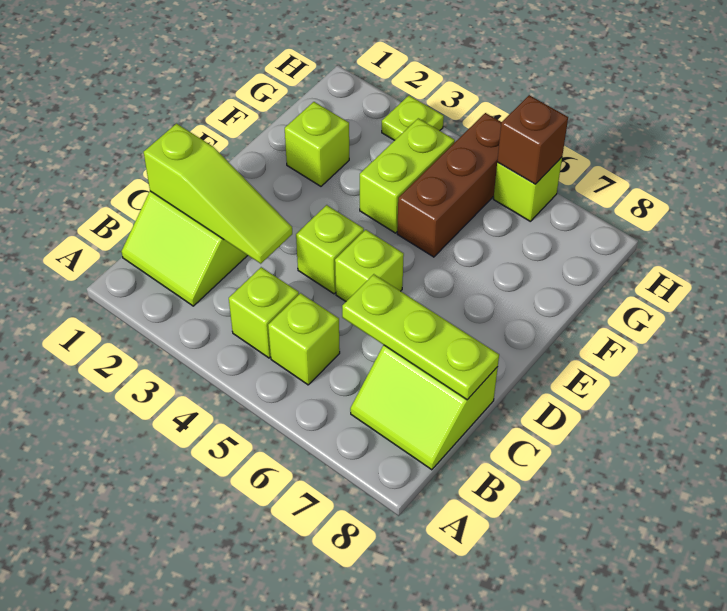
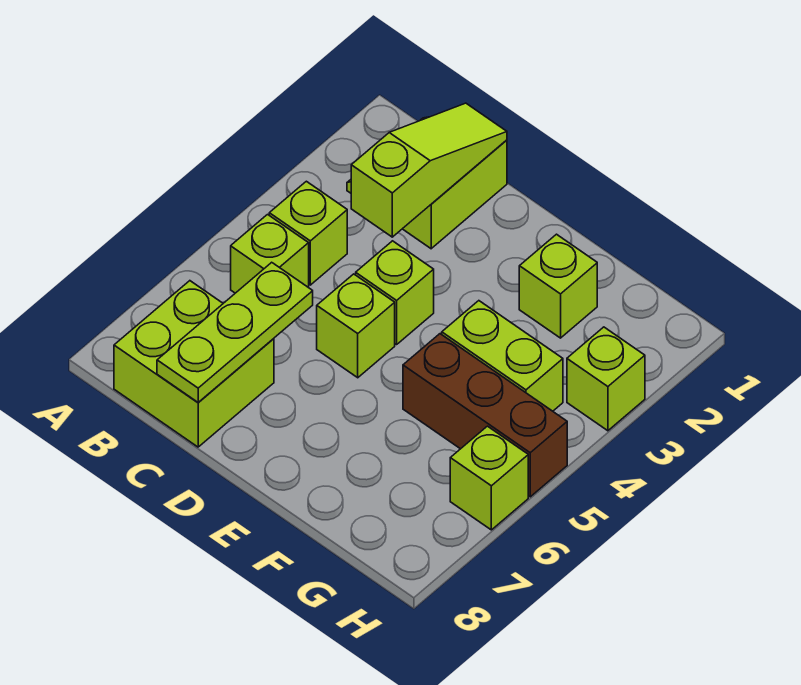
lime 2x2 slope [350,345,498,470] -> lime 2x2 brick [114,281,274,447]
lime 1x3 slope [144,124,292,264] -> lime 1x3 slope turned to [351,103,507,237]
lime 1x1 plate [382,96,444,140] -> lime 1x1 brick [567,327,645,431]
brown 1x1 brick [497,95,568,184] -> none

